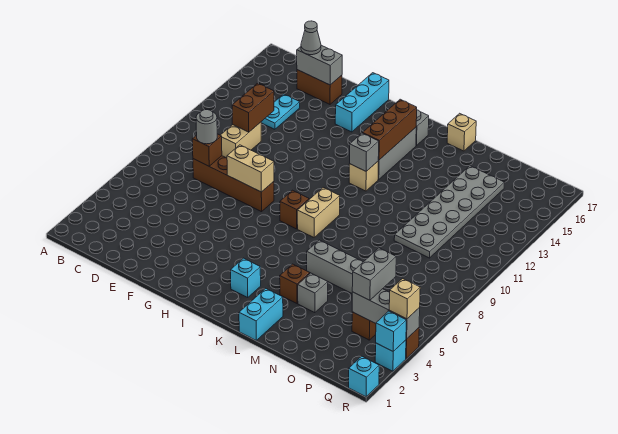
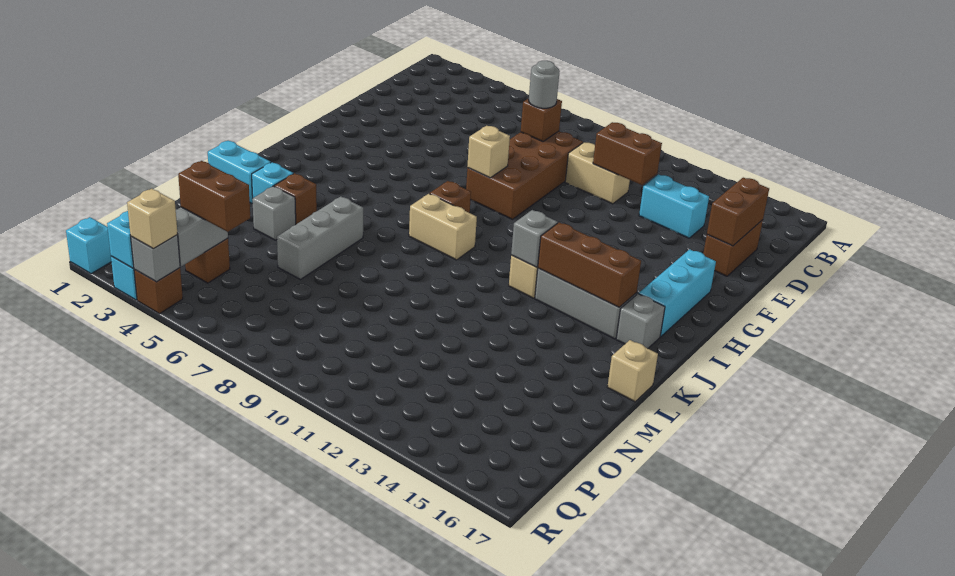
brown 1x4 brick [193,156,274,212] -> brown 2x4 brick [466,131,583,219]
cyan 1x2 plate [261,94,300,129] -> cyan 1x2 brick [639,174,709,238]
grey 1x2 brick [297,45,342,85] -> brown 1x2 brick [707,178,769,246]
grey 1x1 cone [301,21,321,55] -> none
tan 1x2 brick [227,145,274,192] -> tan 1x1 brick [467,126,510,178]
cyan 1x3 brick [335,73,389,132] -> cyan 1x3 brick turned to [639,249,716,337]
cyan 1x1 brick [231,258,261,297] -> cyan 1x1 brick moved to [252,162,293,198]
grey 2x6 plate [394,166,505,258] -> none
grey 1x2 brick [352,248,396,300] -> brown 1x2 brick [178,161,250,232]

